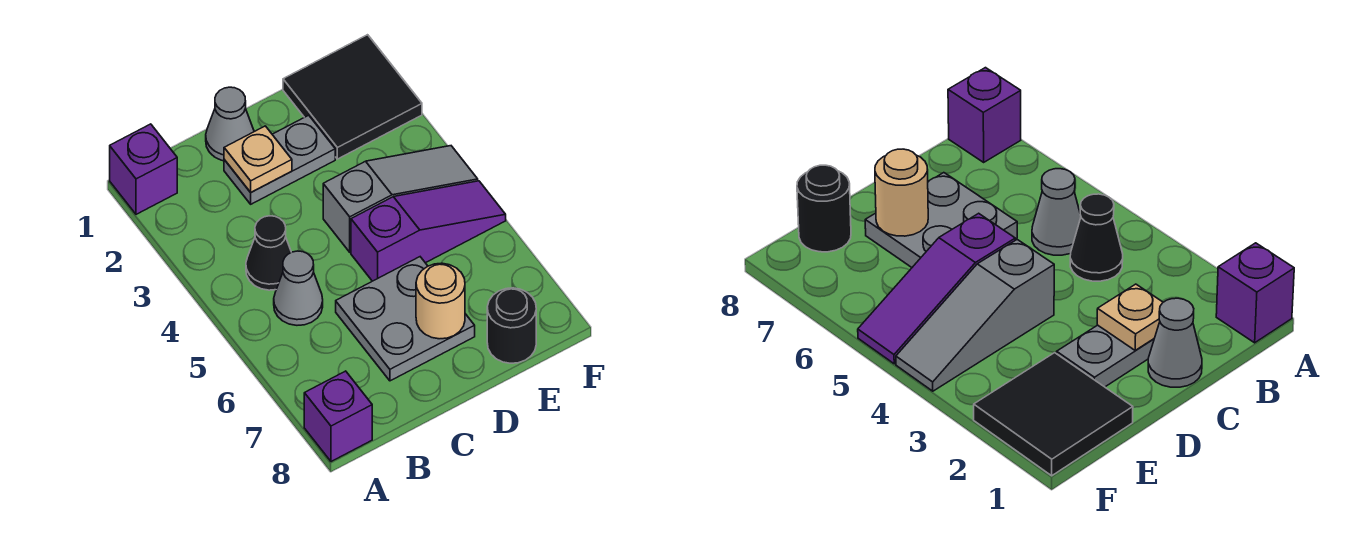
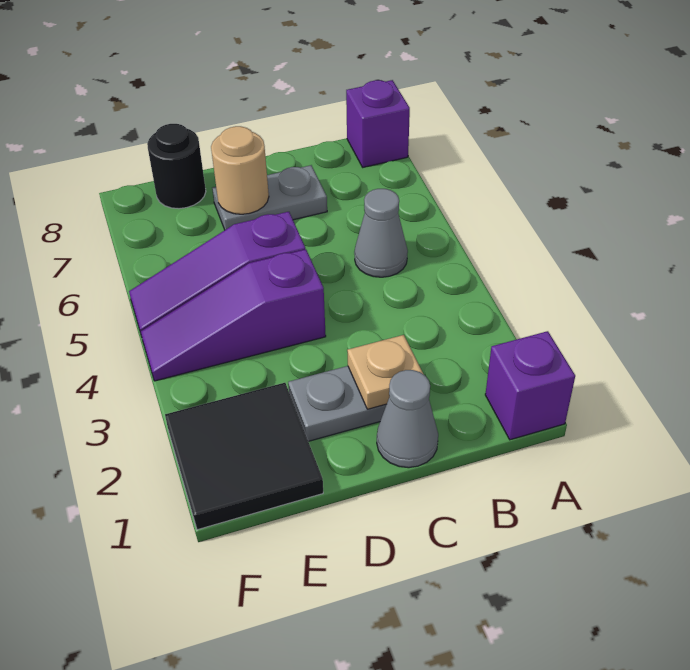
black 1x1 cone [246,216,291,290] -> none
grey 2x2 plate [336,257,475,381] -> grey 1x2 plate [212,165,327,230]
grey 1x3 slope [323,146,478,252] -> purple 1x3 slope [141,249,326,381]

